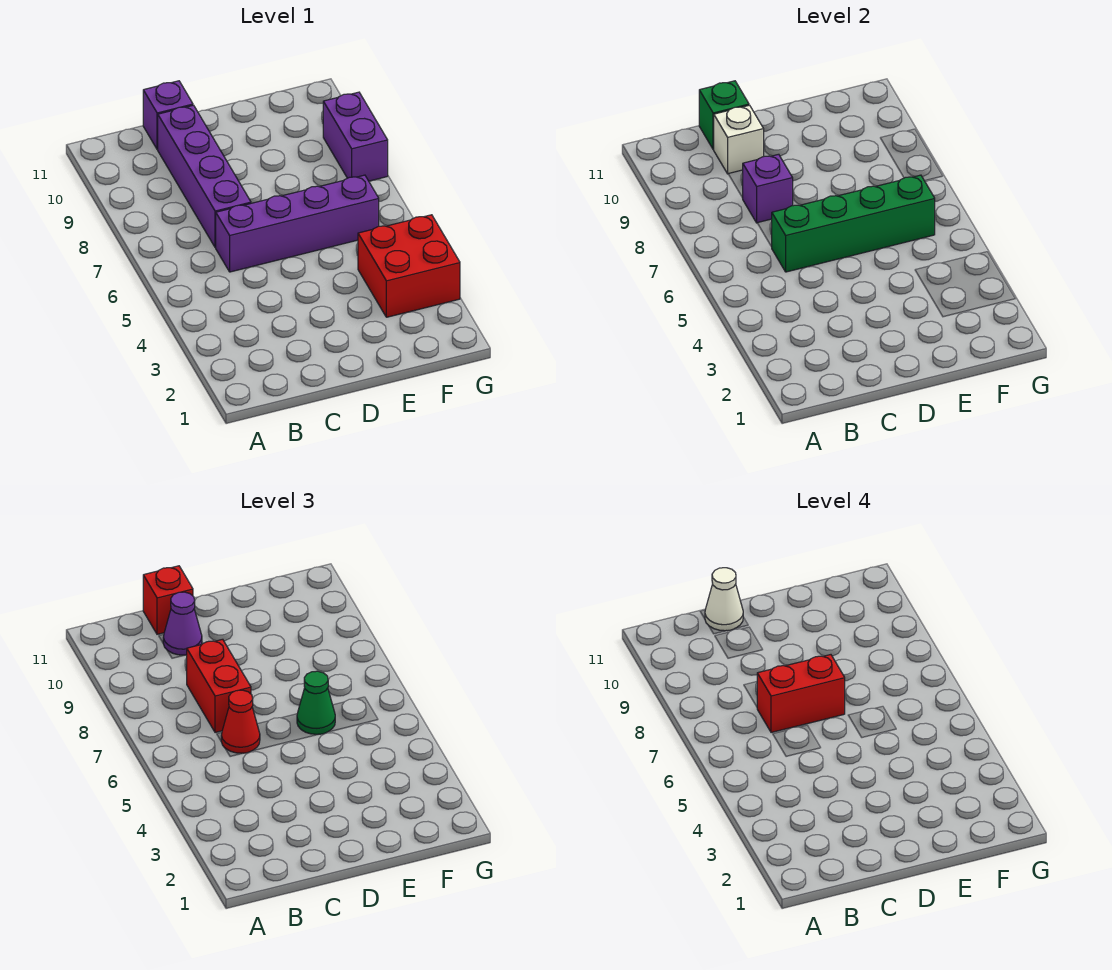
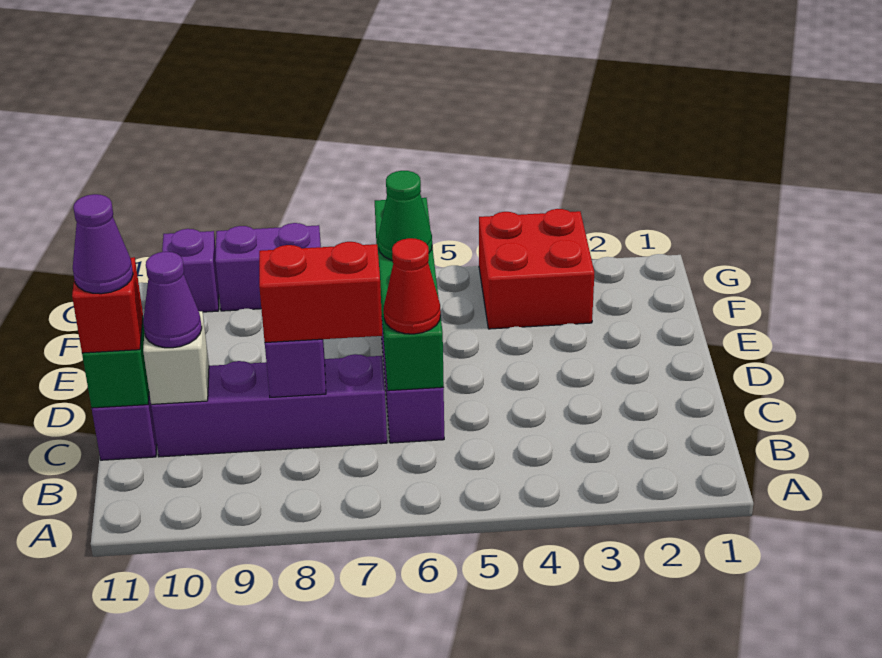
red 1x2 brick [757,655,845,733] -> none
white 1x1 cone [705,568,743,631] -> purple 1x1 cone [73,194,133,294]
none -> purple 1x1 brick [162,229,219,312]

